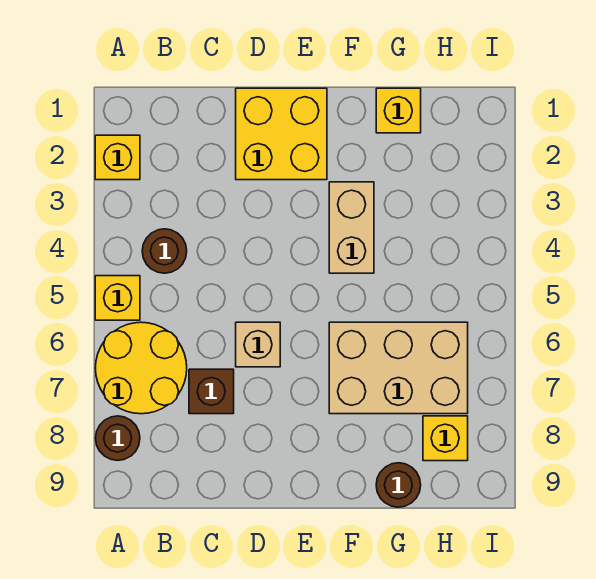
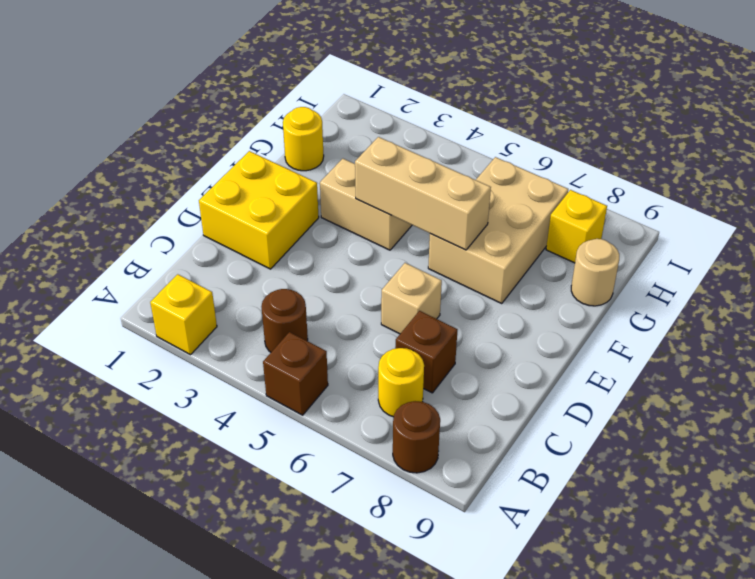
yellow 1x1 brick [95,276,140,320] -> brown 1x1 brick [263,332,328,415]
yellow 2x2 round brick [95,322,187,414] -> yellow 1x1 round brick [378,348,424,417]
none -> tan 1x3 brick [355,137,491,250]
yellow 1x1 brick [376,88,421,133] -> yellow 1x1 round brick [283,107,324,171]
brown 1x1 round brick [376,463,421,507] -> tan 1x1 round brick [571,239,619,306]

